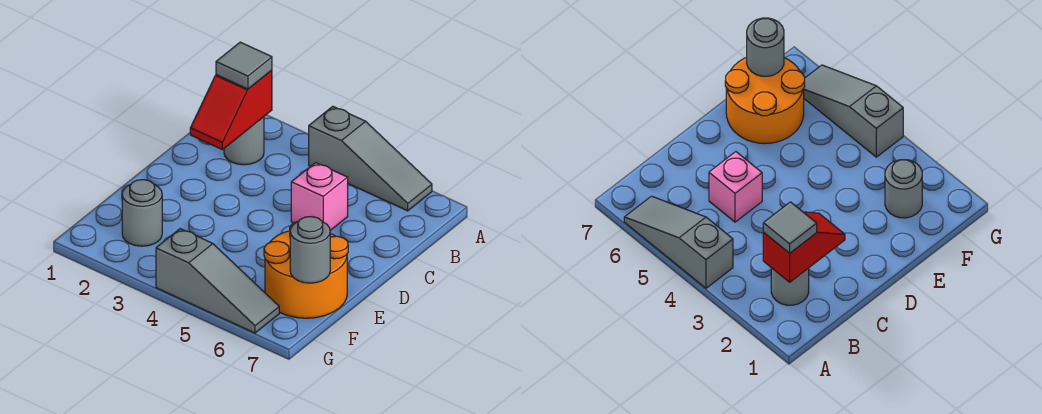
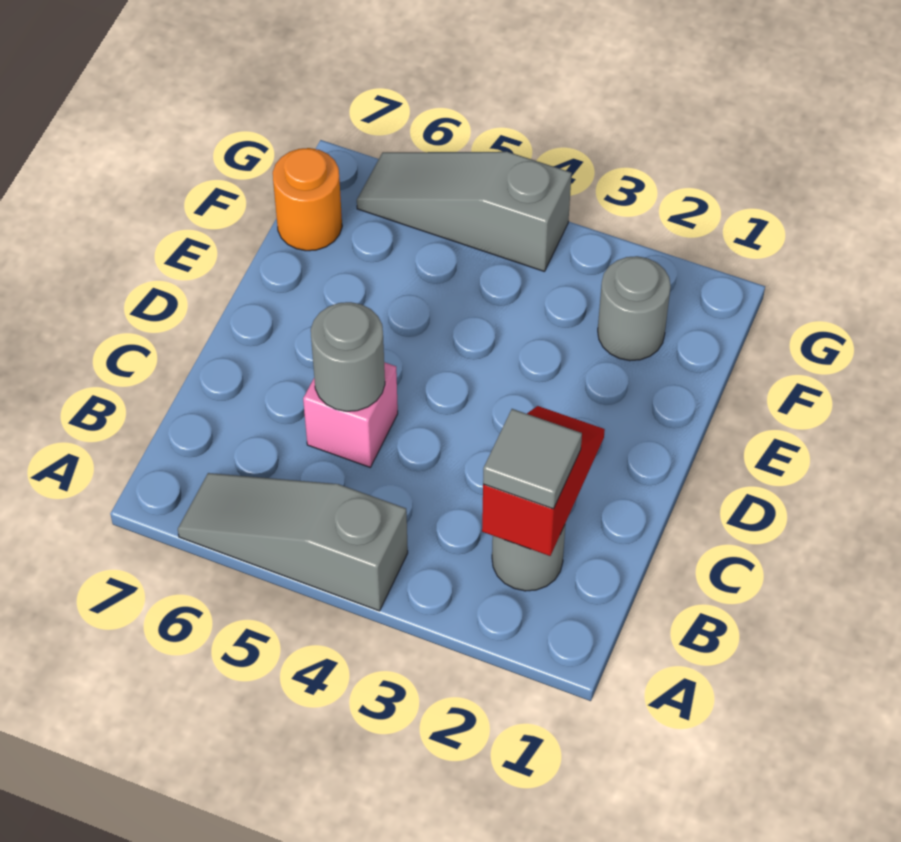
orange 2x2 round brick [264,221,348,318] -> orange 1x1 round brick [273,148,342,251]
grey 1x1 round brick [290,217,330,283] -> grey 1x1 round brick moved to [311,302,385,411]

